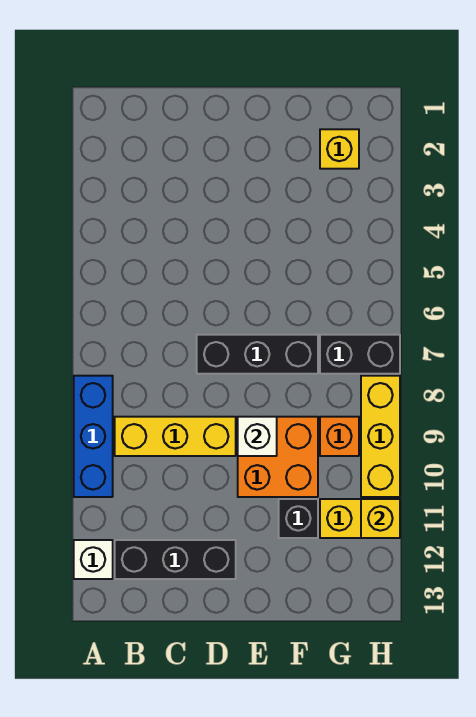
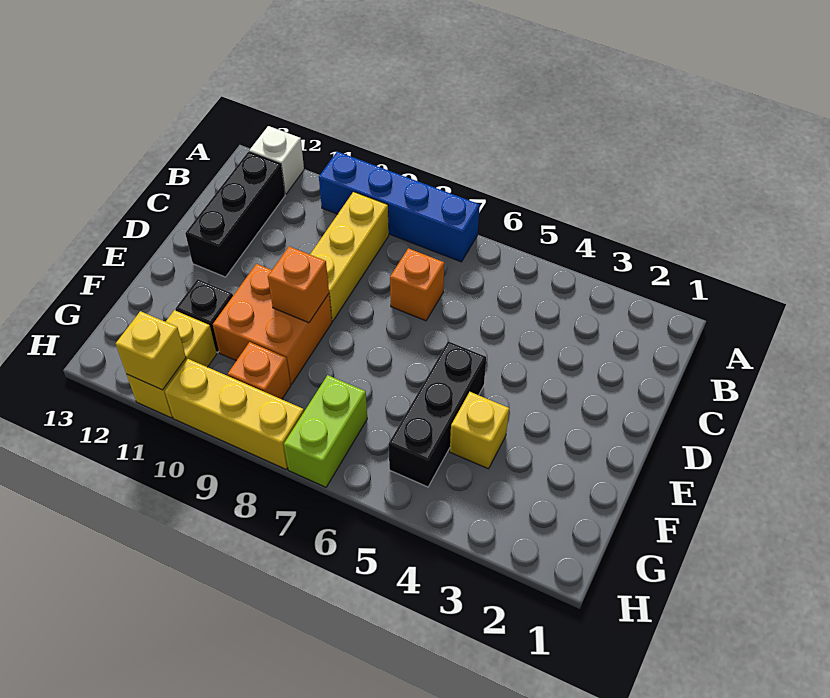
blue 1x3 brick [74,376,113,497] -> blue 1x4 brick [319,152,480,262]
none -> orange 1x1 brick [390,248,444,321]
black 1x3 brick [197,335,318,374] -> black 1x3 brick moved to [389,341,486,487]
white 1x1 brick [238,417,277,456] -> orange 1x1 brick [268,246,329,323]
yellow 1x1 brick [320,129,359,169] -> yellow 1x1 brick moved to [450,392,509,469]
black 1x2 brick [320,335,400,374] -> lime 1x2 brick [284,375,367,487]

